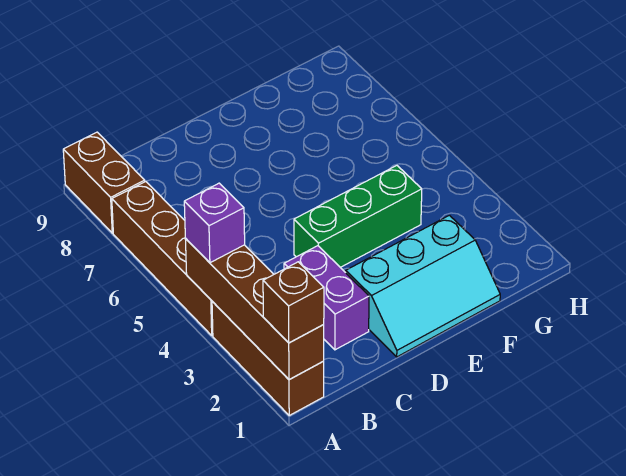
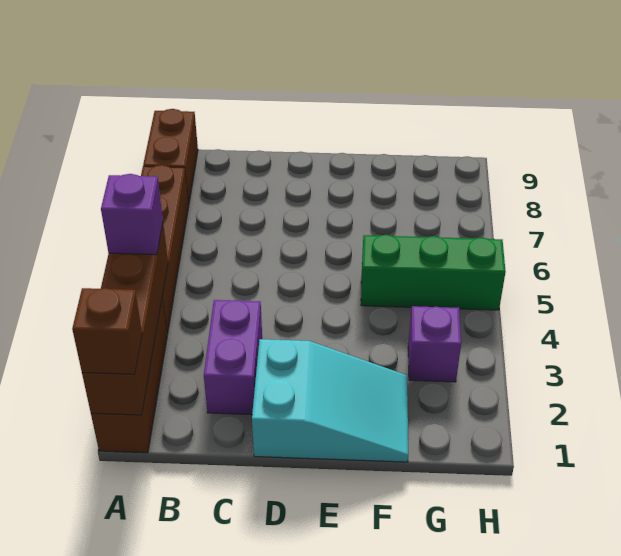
cyan 2x3 slope [346,215,500,357] -> cyan 2x3 slope turned to [252,339,408,462]
green 1x3 brick [294,166,422,267] -> green 1x3 brick moved to [361,235,506,310]
none -> purple 1x1 brick [408,306,461,382]

